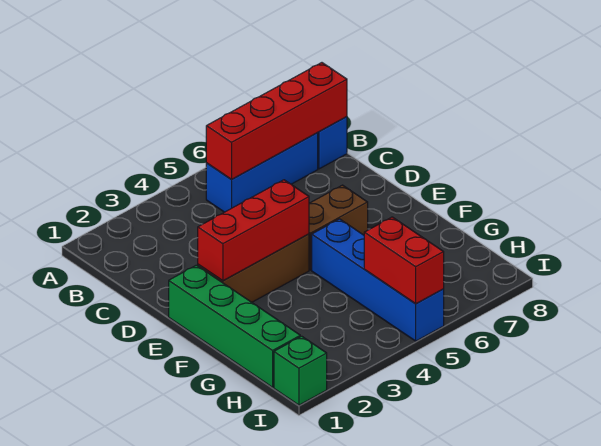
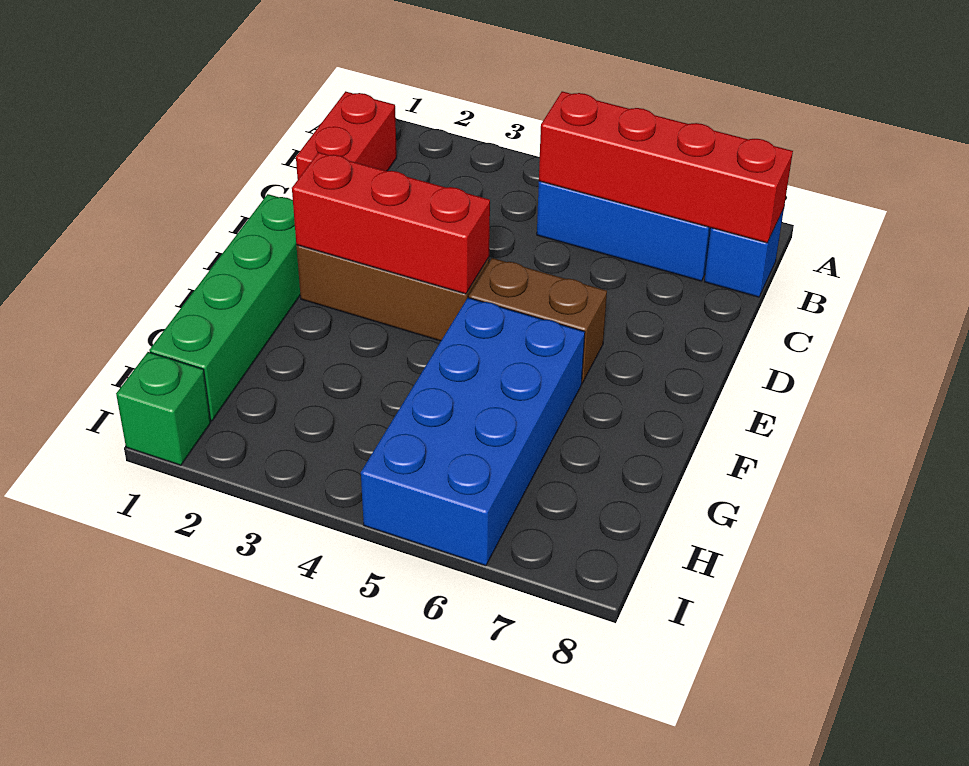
blue 1x4 brick [312,219,444,341] -> blue 2x4 brick [361,298,585,566]
red 1x2 brick [364,217,444,304] -> red 1x2 brick moved to [296,91,397,179]

